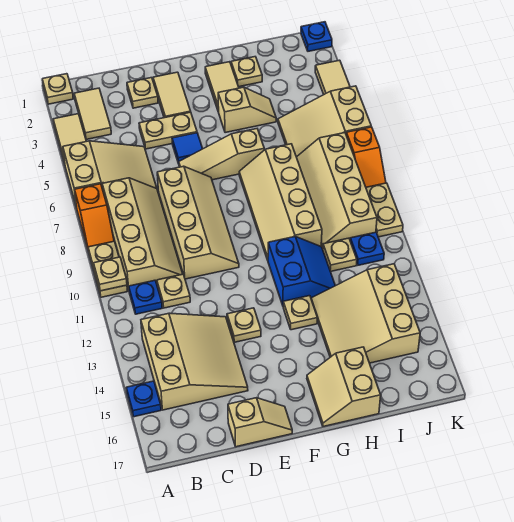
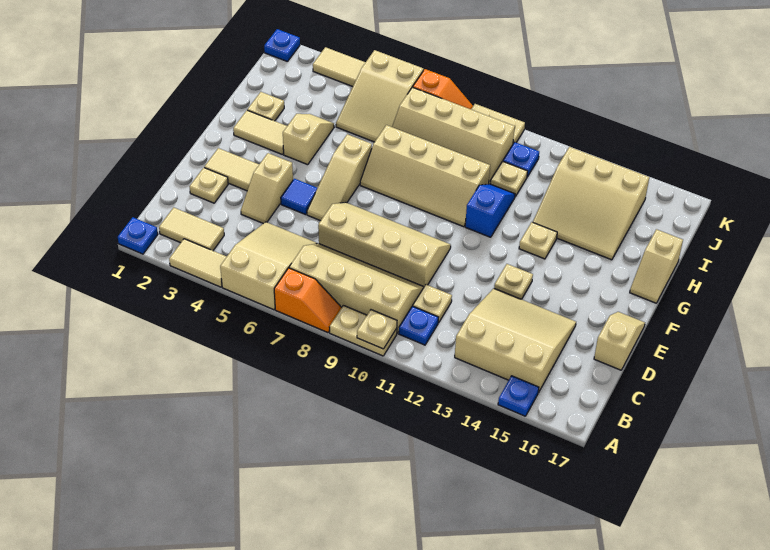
tan 1x1 plate [42,74,73,104] -> blue 1x1 plate [118,217,158,254]
tan 1x2 plate [139,112,197,149] -> tan 1x2 slope [241,153,293,224]
blue 2x2 slope [268,237,335,305] -> blue 1x2 slope [465,184,515,237]
tan 2x2 slope [307,347,381,427] -> tan 1x2 slope [630,229,683,303]

